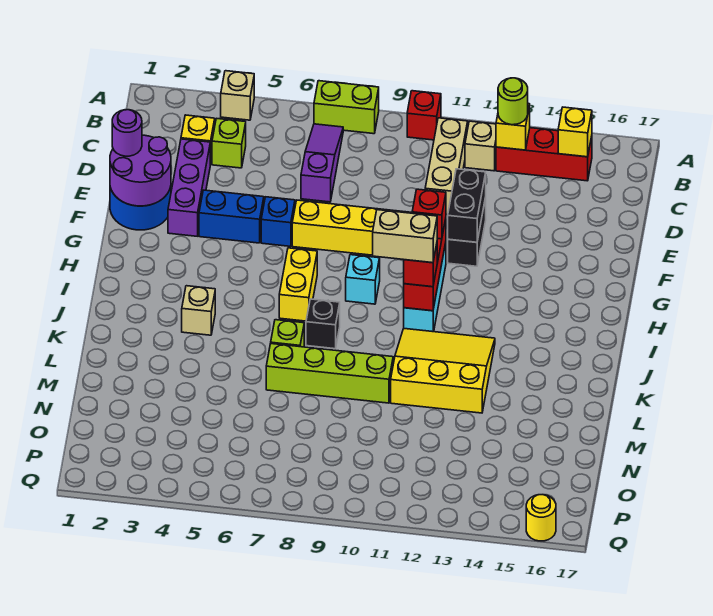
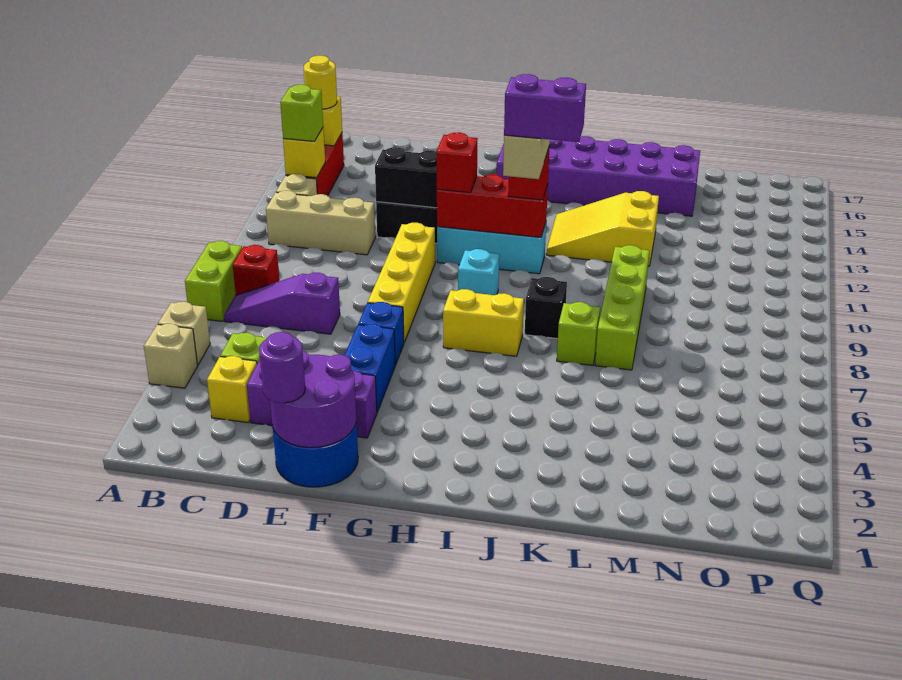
red 1x1 brick [407,91,441,140] -> red 1x1 brick moved to [233,245,279,295]
lime 1x1 round brick [498,78,528,125] -> lime 1x1 brick [280,85,323,142]
none -> purple 2x6 brick [497,136,700,216]
none -> purple 1x2 brick [504,74,586,142]
tan 1x1 brick [182,286,215,335] -> tan 1x1 brick moved to [158,302,210,365]
yellow 3x3 slope [391,328,495,413] -> yellow 2x3 slope [547,191,659,266]
yellow 1x1 round brick [526,495,556,541] -> yellow 1x1 round brick moved to [304,56,337,109]

